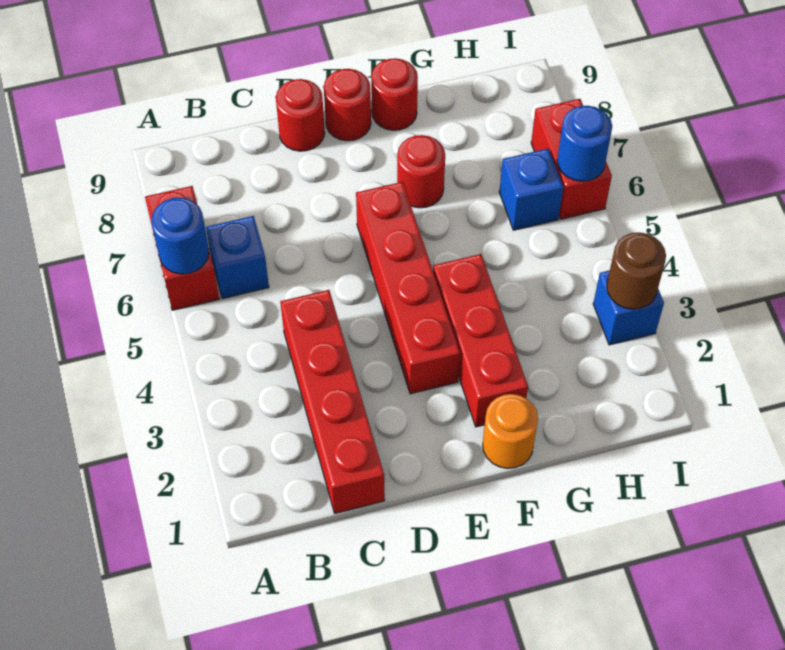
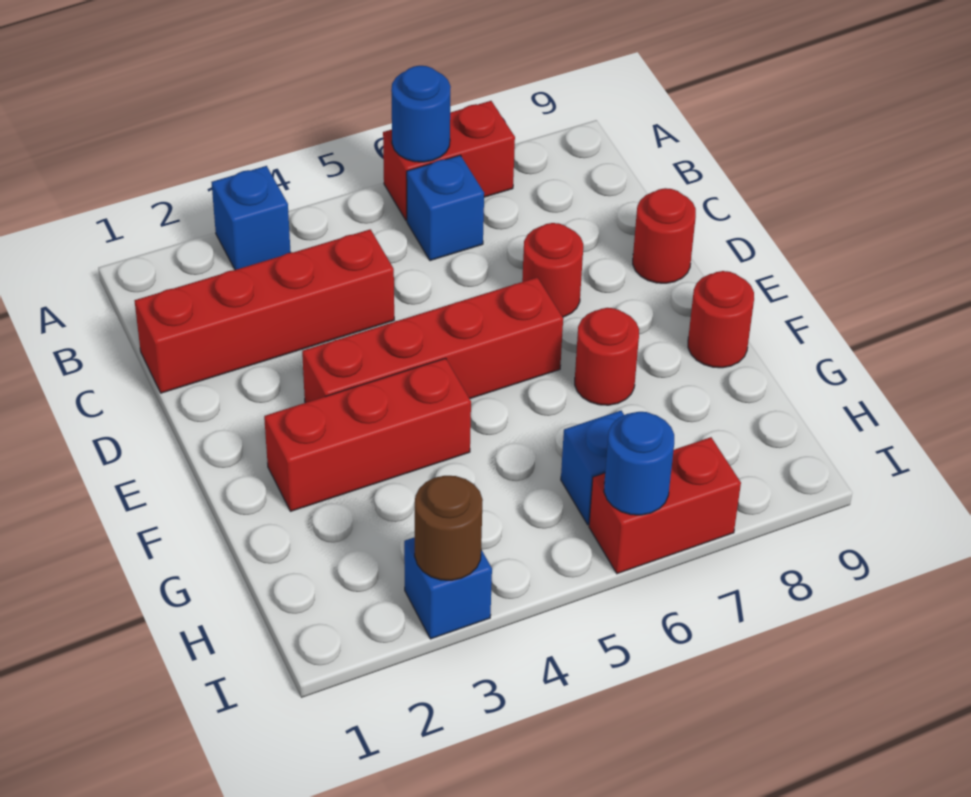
none -> blue 1x1 brick [212,166,291,270]
red 1x1 round brick [324,69,371,141] -> red 1x1 round brick moved to [522,223,583,317]
orange 1x1 round brick [483,394,538,469] -> none

